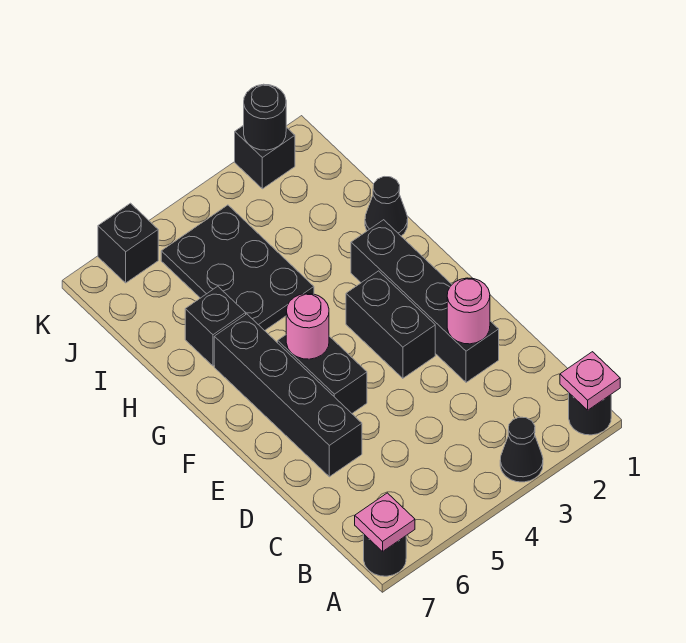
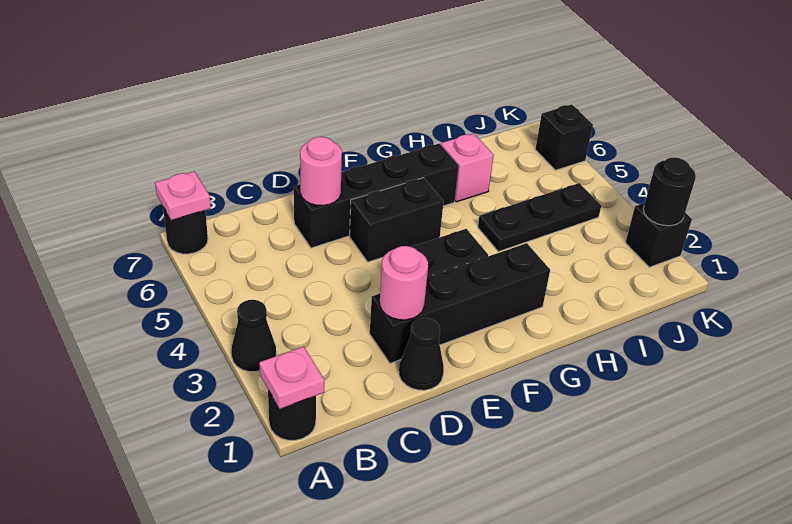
pink 1x1 round brick [286,293,329,359] -> pink 1x1 round brick moved to [300,137,342,206]
black 1x1 cone [365,177,408,236] -> black 1x1 cone moved to [399,318,444,390]
black 2x3 plate [161,205,314,331] -> black 1x3 plate [478,183,601,252]
black 1x1 brick [185,286,246,366] -> pink 1x1 brick [441,133,494,202]

